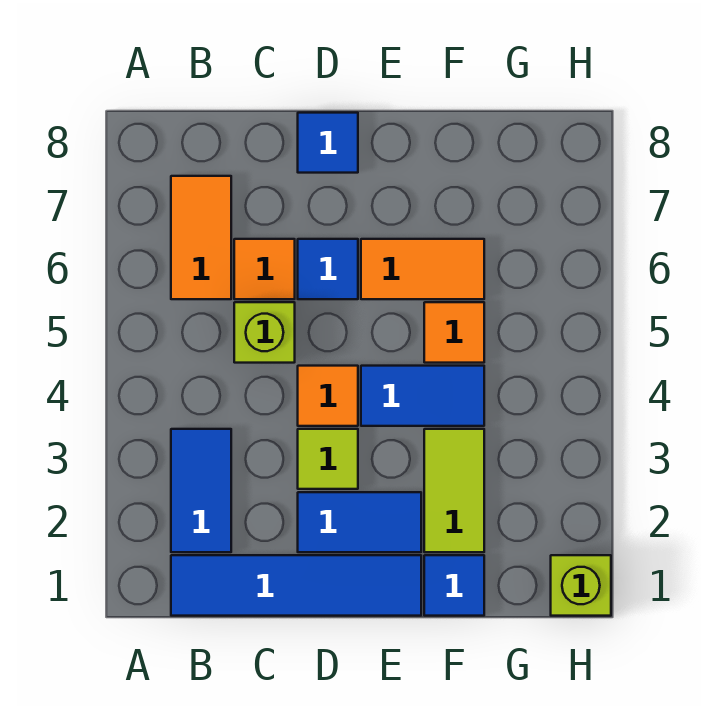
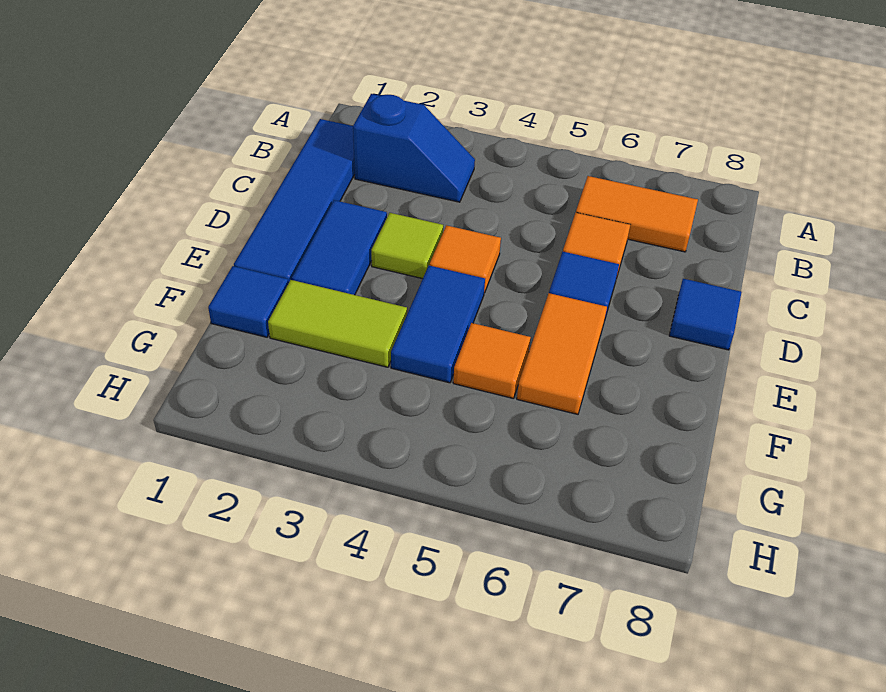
blue 1x2 tile [171,429,231,552] -> blue 1x2 slope [353,94,475,202]
lime 1x1 brick [234,302,295,363] -> none
lime 1x1 brick [551,555,611,616] -> none

